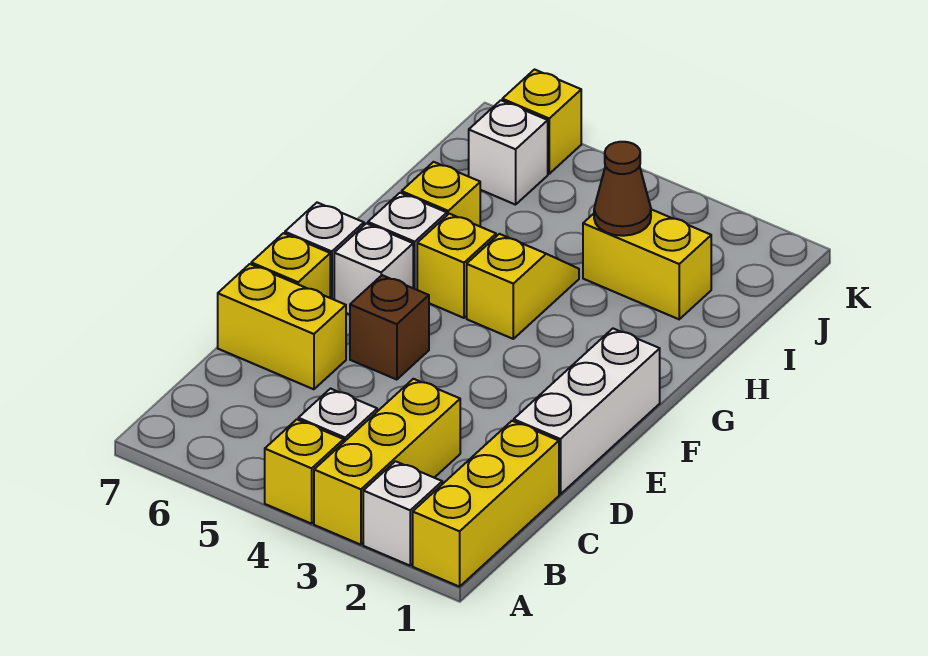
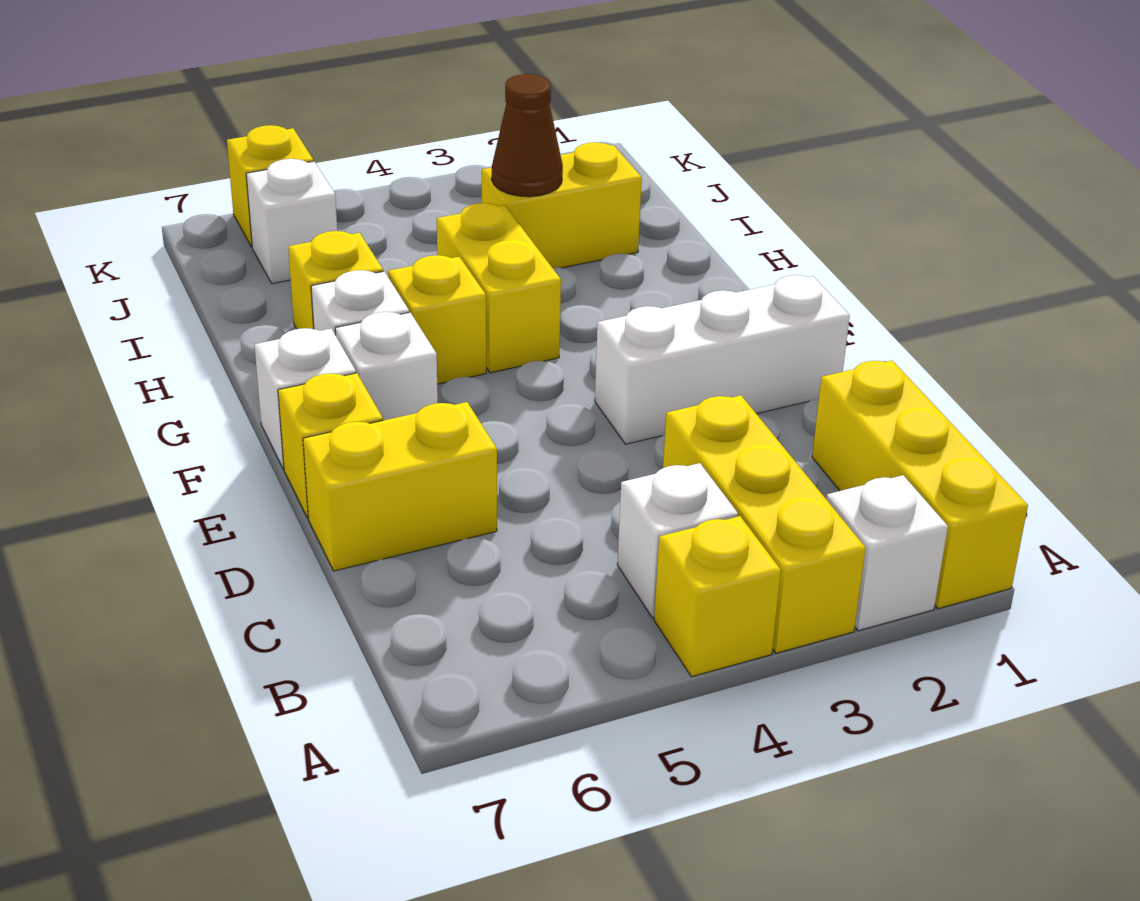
white 1x3 brick [514,329,660,494] -> white 1x3 brick turned to [595,275,850,444]
brown 1x1 brick [350,275,429,380] -> none
yellow 1x2 slope [467,234,579,339] -> yellow 1x2 brick [437,203,561,373]

